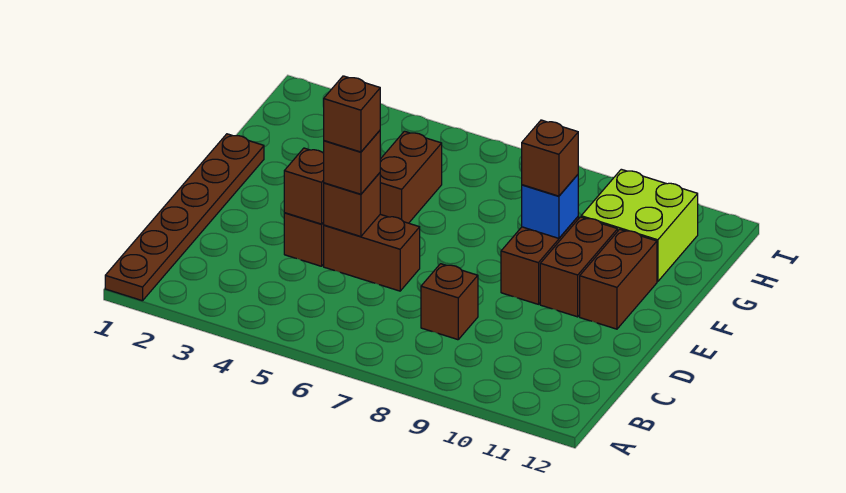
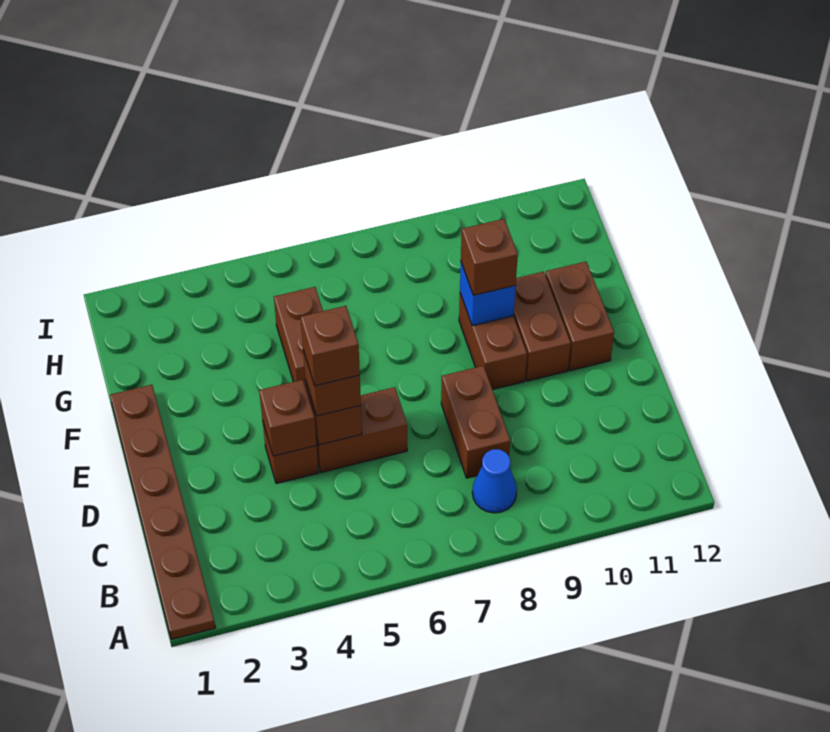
none -> blue 1x1 cone [472,449,517,513]
brown 1x1 brick [421,264,478,340] -> brown 1x2 brick [441,366,510,478]
lime 2x2 brick [581,169,698,282] -> none

